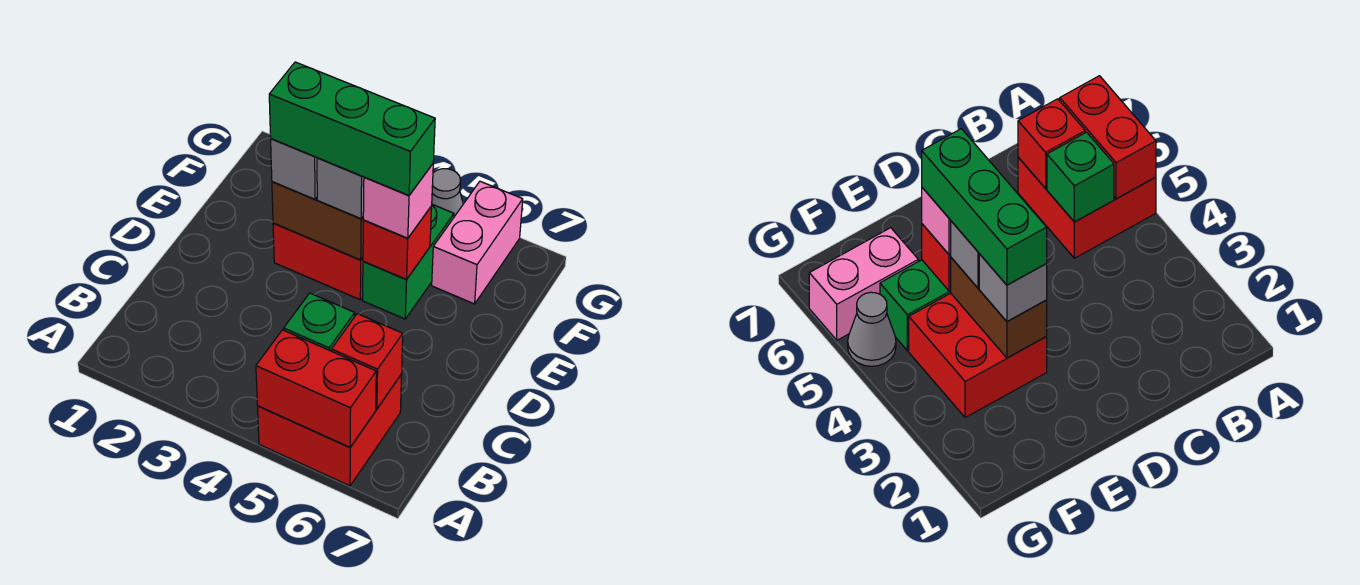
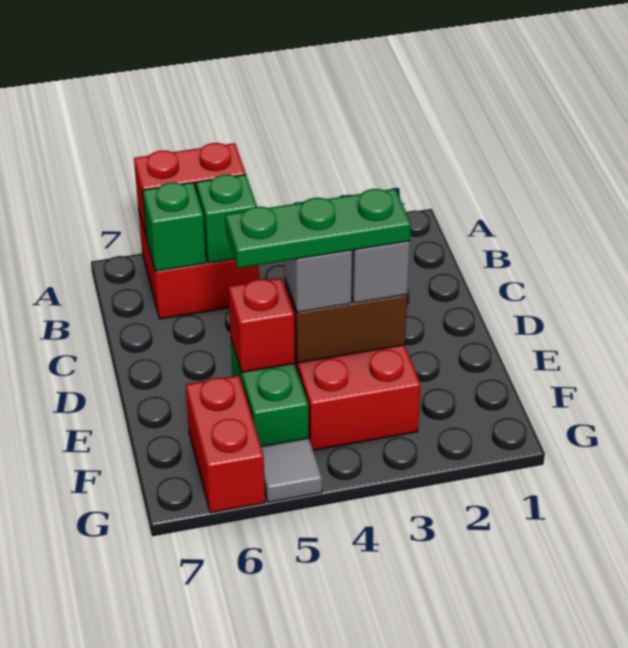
red 1x1 brick [331,314,403,409] -> green 1x1 brick [143,182,206,271]
green 1x3 brick [269,62,435,195] -> green 1x3 plate [225,189,411,268]
pink 1x1 brick [363,164,433,238] -> none
pink 1x2 brick [432,181,523,304] -> red 1x2 brick [186,375,265,513]
grey 1x1 cone [432,169,463,217] -> grey 1x1 tile [261,438,322,502]

